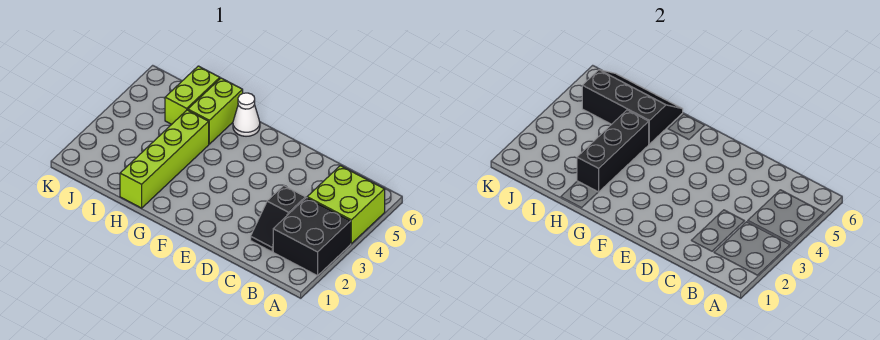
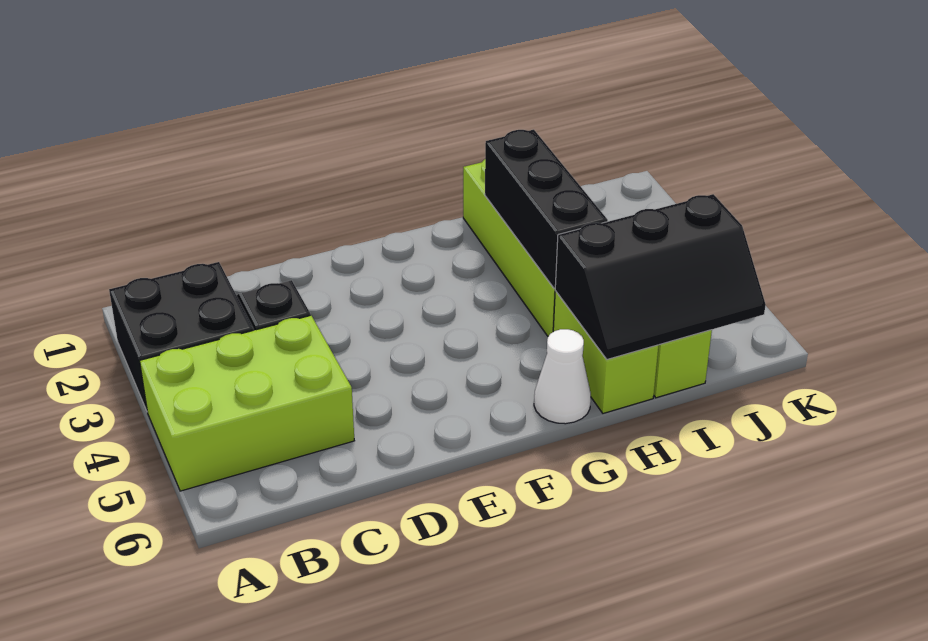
lime 2x2 brick [307,166,385,244] -> lime 2x3 brick [140,315,354,491]

